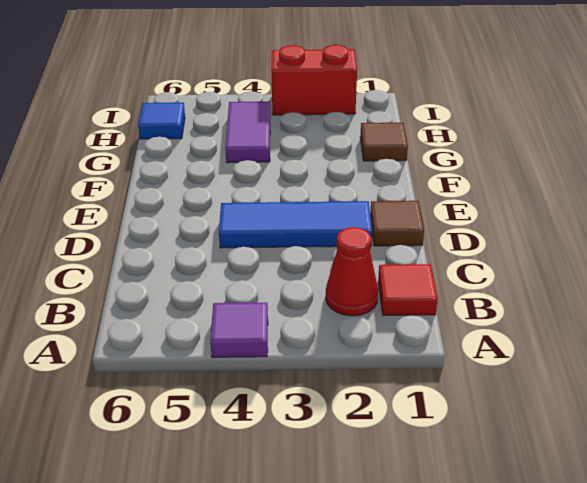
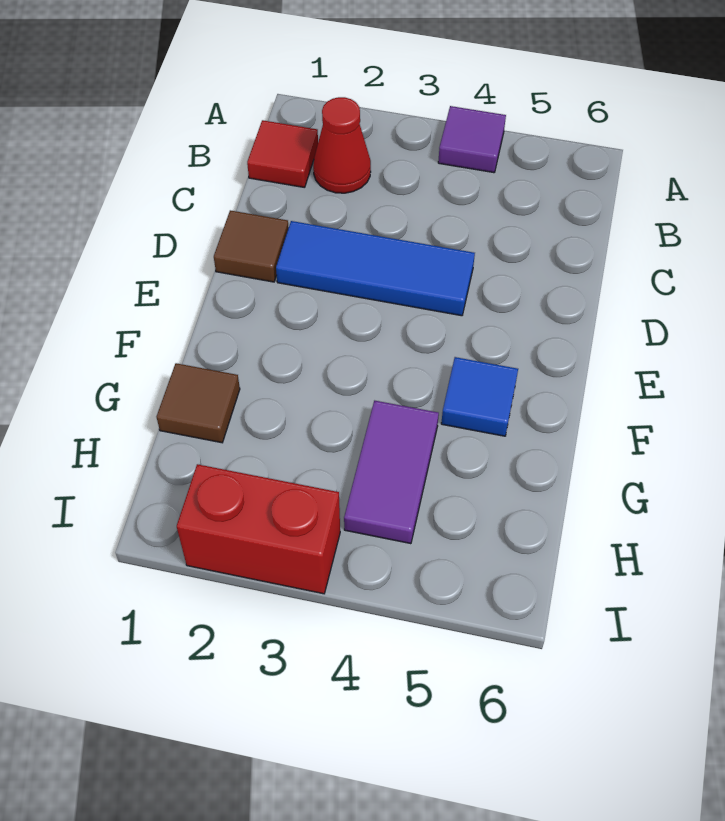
blue 1x1 tile [138,102,185,139] -> blue 1x1 tile moved to [441,357,518,436]

